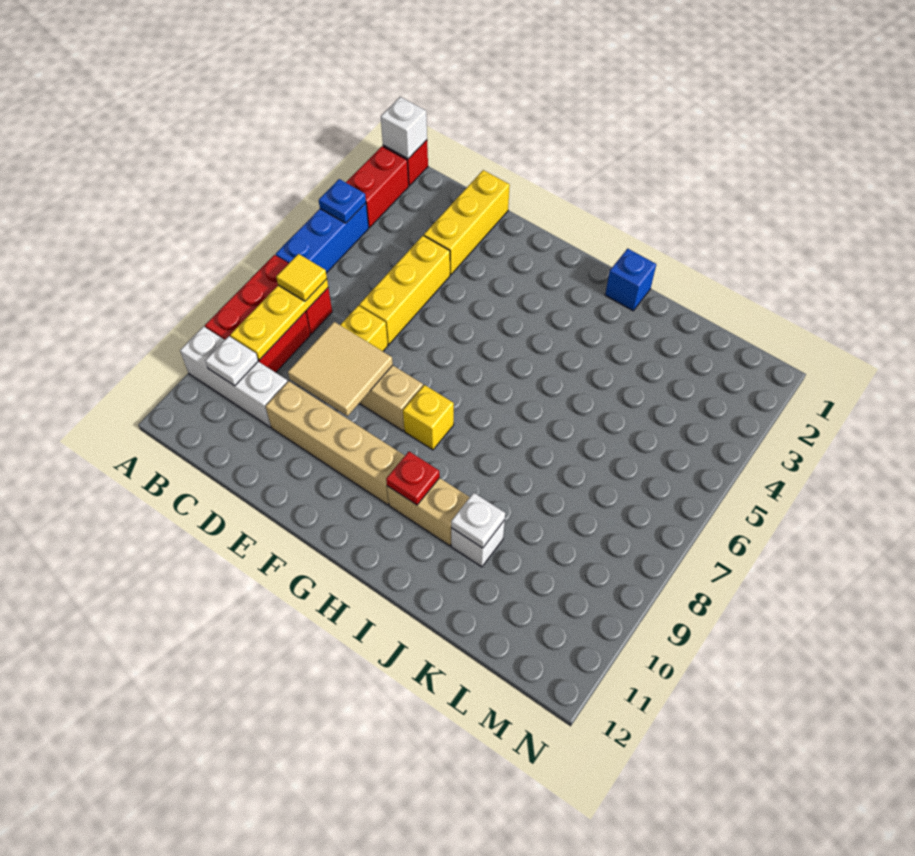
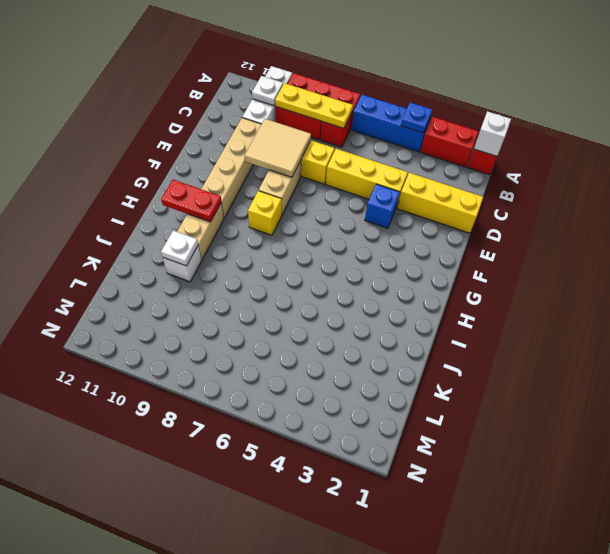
yellow 1x1 tile [276,254,327,301] -> none
red 1x1 plate [386,452,440,505] -> red 1x2 plate [161,180,221,222]
blue 1x1 brick [605,249,656,311] -> blue 1x1 brick moved to [365,184,400,228]

